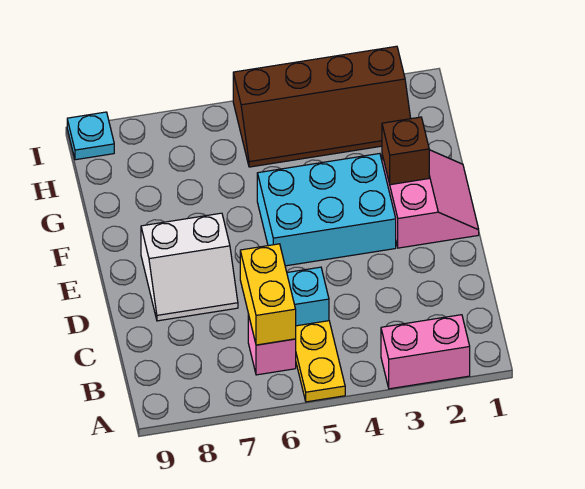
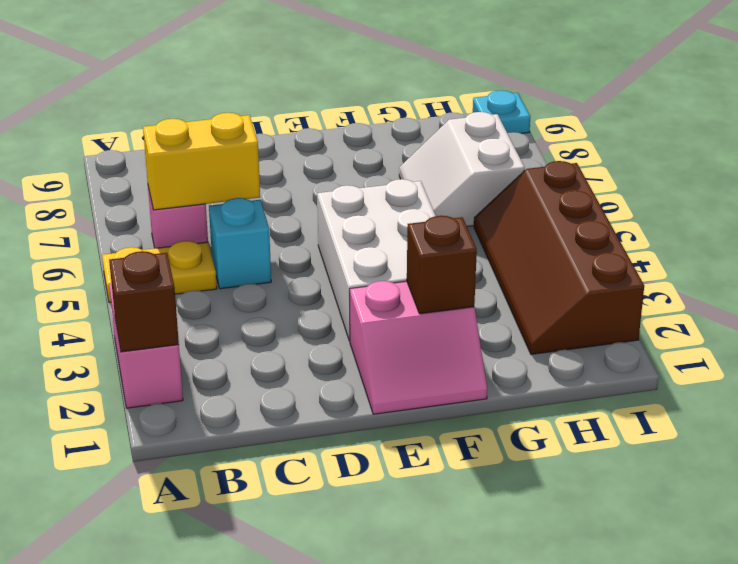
none -> brown 1x1 brick [109,251,179,352]
white 2x2 slope [141,213,238,321] -> white 2x2 slope moved to [399,112,525,226]
cyan 2x3 brick [257,154,396,266] -> white 2x3 brick [317,179,436,341]

